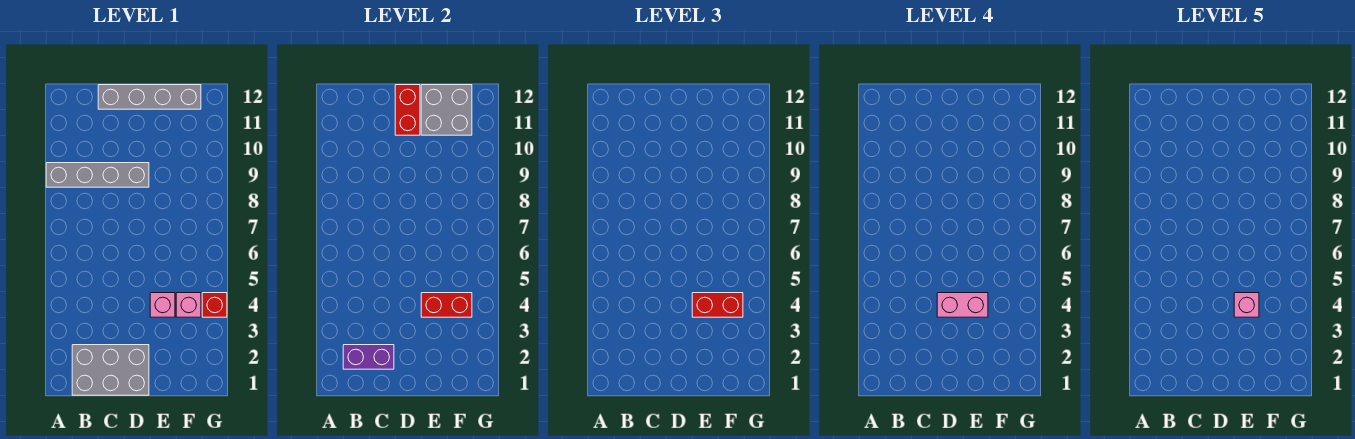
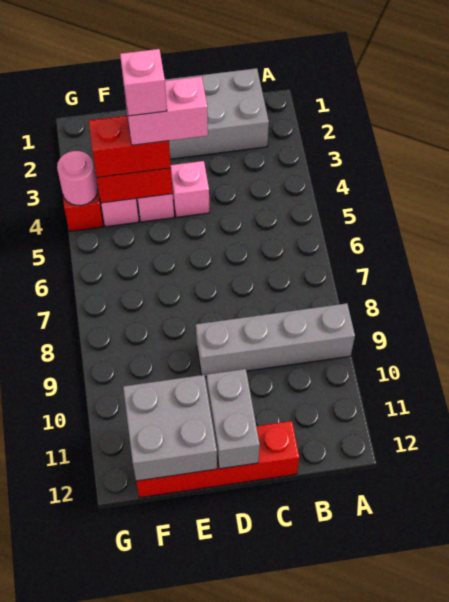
purple 1x2 brick [343,345,394,369] -> none
grey 1x4 brick [98,85,201,109] -> red 1x4 brick [136,421,299,498]
none -> pink 1x1 brick [171,161,210,217]
red 1x2 brick [395,85,420,135] -> grey 1x2 brick [207,369,260,469]
none -> pink 1x1 round brick [57,151,97,205]

